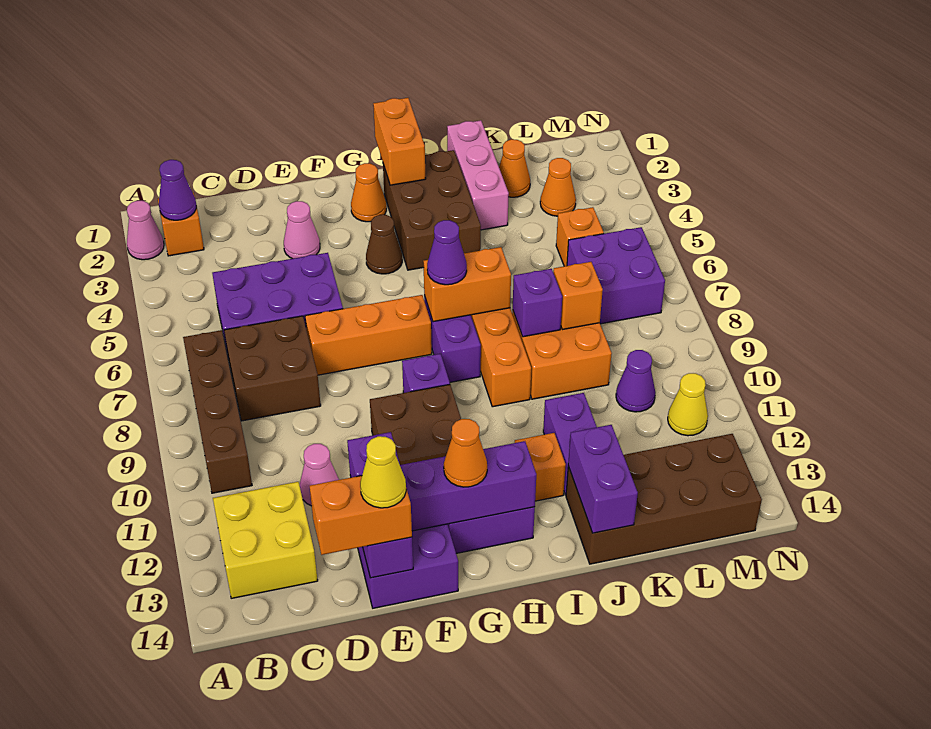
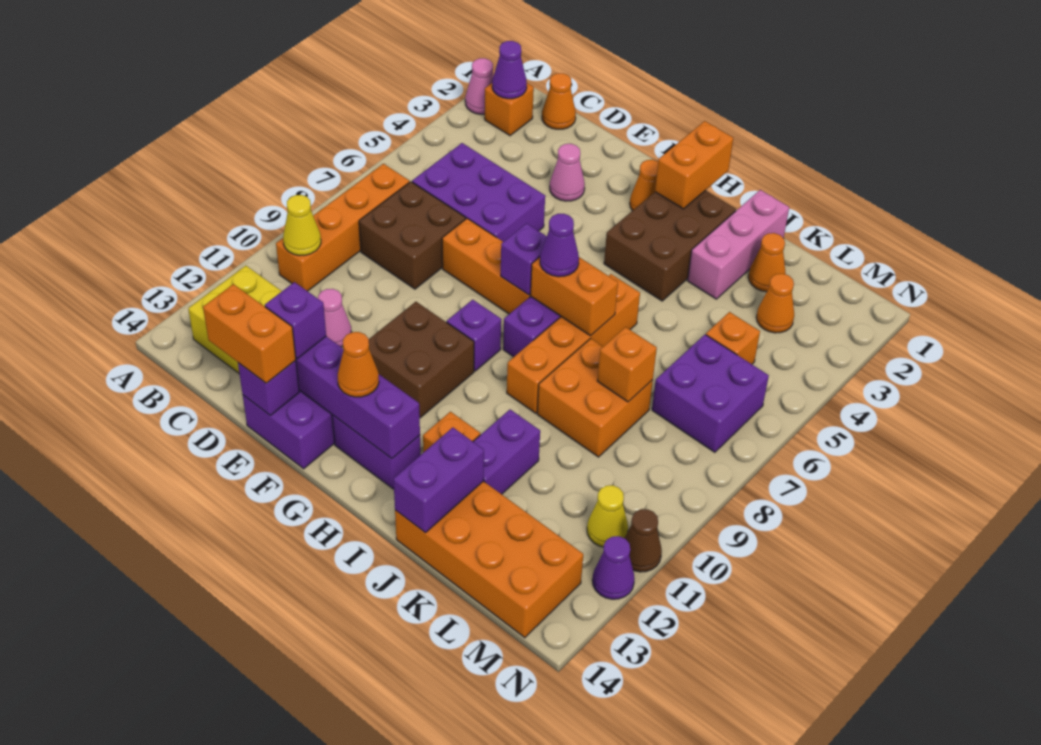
brown 1x4 brick [183,330,252,493] -> orange 1x4 brick [276,164,410,291]
none -> orange 1x1 cone [542,73,576,129]
yellow 1x1 cone [360,436,406,508] -> yellow 1x1 cone moved to [283,195,321,256]
brown 1x1 cone [366,215,402,274] -> brown 1x1 cone moved to [625,509,662,572]
purple 1x1 brick [513,269,562,337] -> purple 1x1 brick moved to [501,223,547,295]
brown 2x4 brick [566,434,762,564] -> orange 2x4 brick [395,481,583,638]
purple 1x1 cone [616,350,656,412] -> purple 1x1 cone moved to [592,536,635,599]

